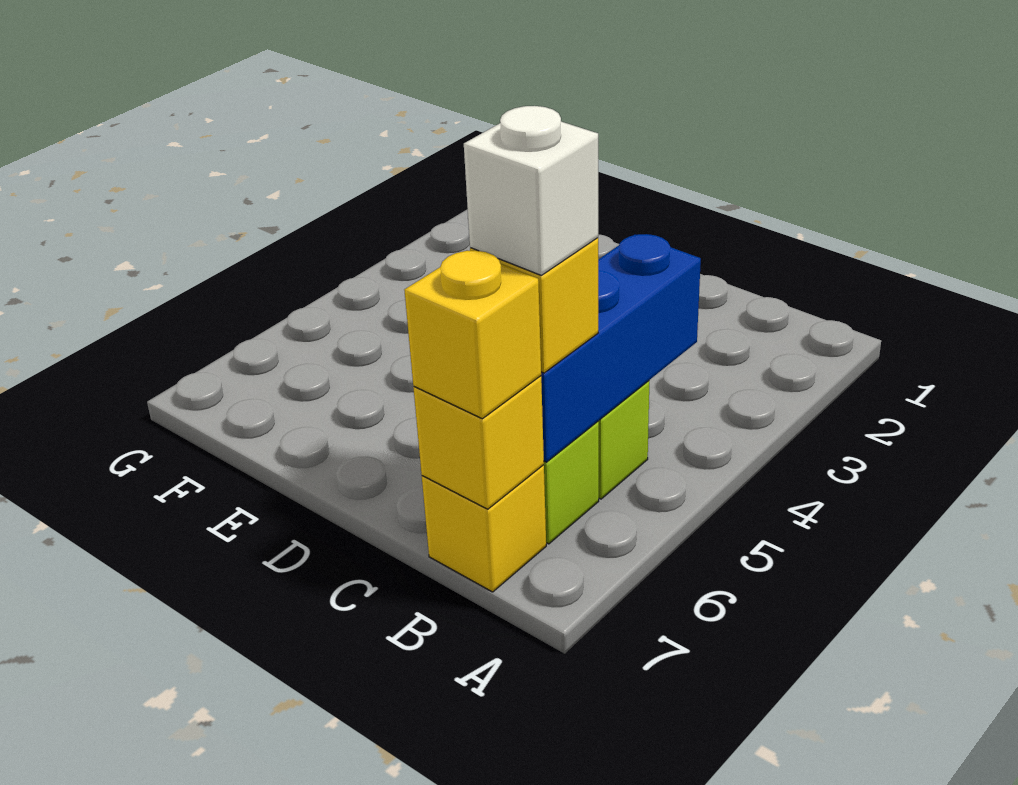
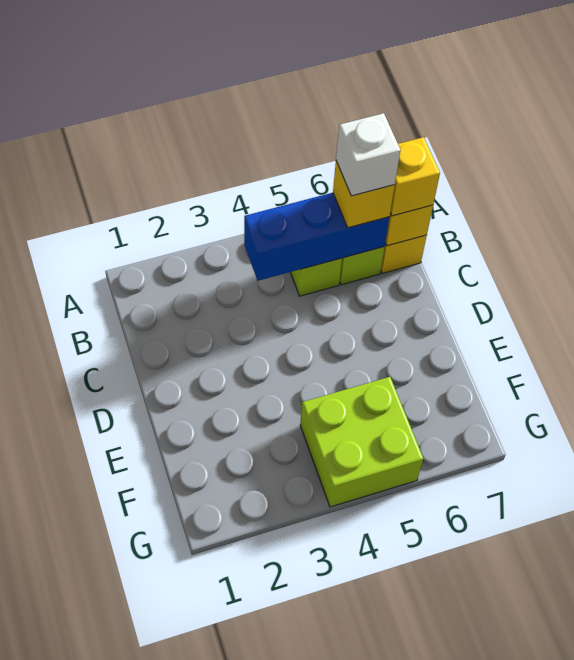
none -> lime 2x2 brick [300,377,423,507]

